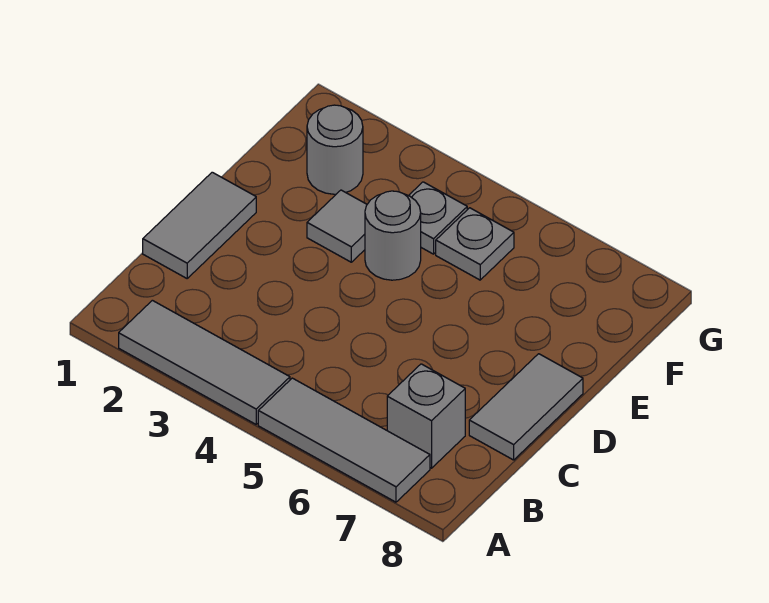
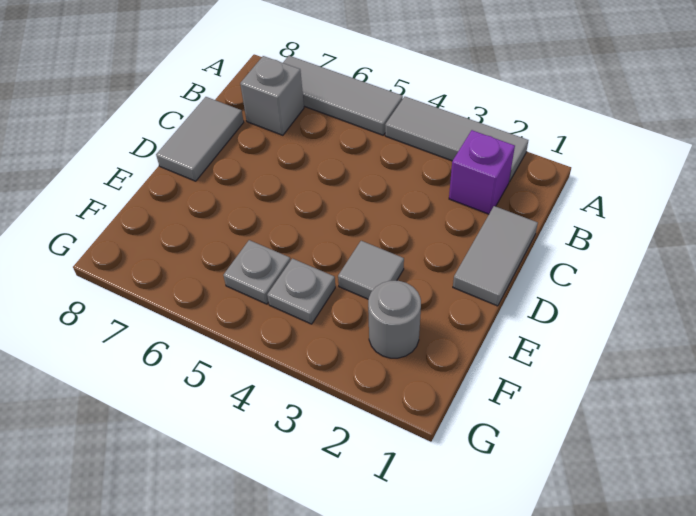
none -> purple 1x1 brick [449,130,515,214]
grey 1x1 round brick [365,191,421,280] -> none

